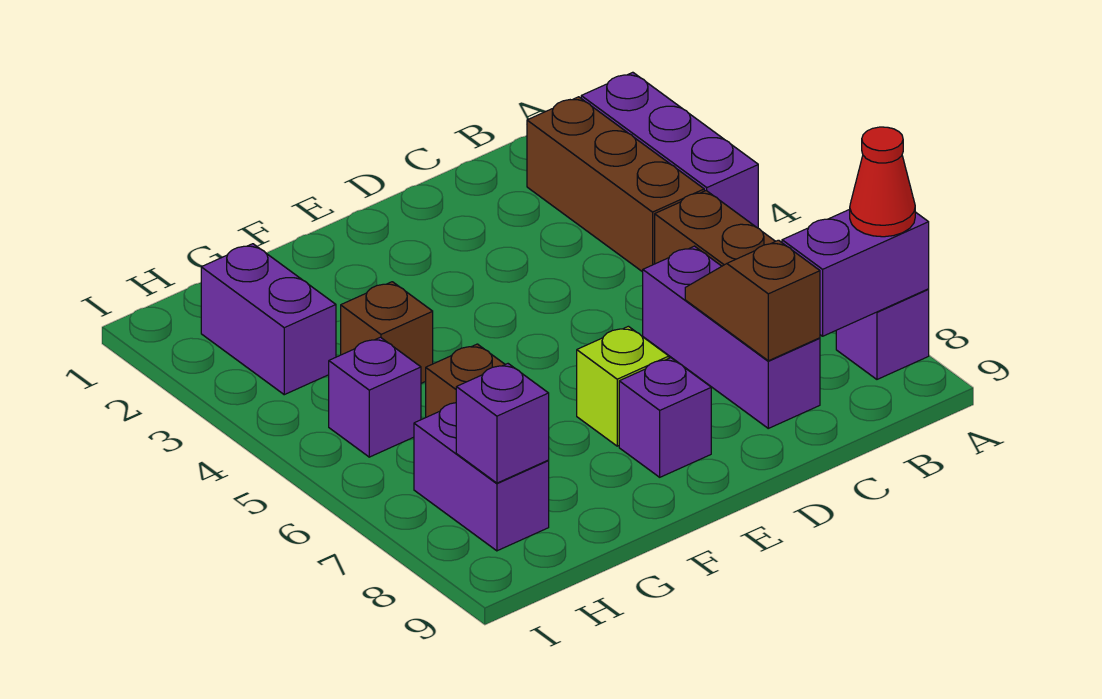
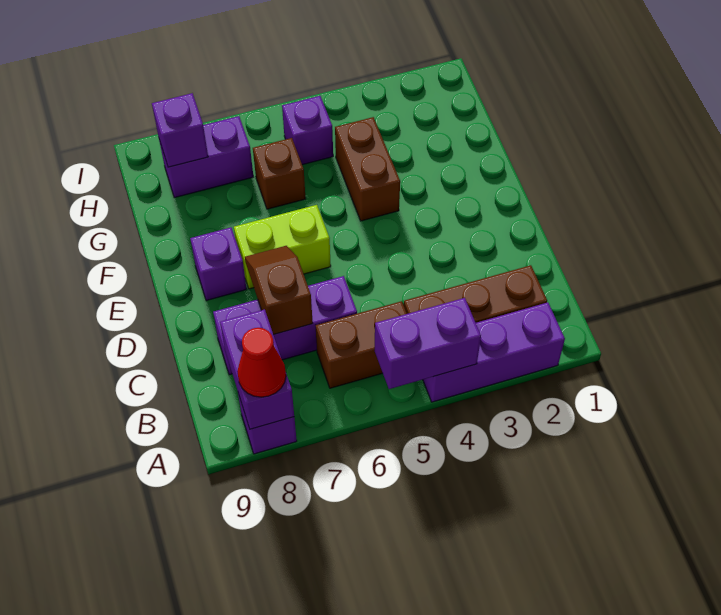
brown 1x2 slope [685,240,820,361] -> brown 1x2 slope turned to [245,246,313,335]
lime 1x1 brick [577,326,669,446] -> lime 1x2 brick [234,205,331,289]
brown 1x1 brick [341,282,433,383] -> brown 1x2 brick [335,117,400,221]
purple 1x2 brick [201,244,336,395] -> purple 1x2 brick moved to [375,298,481,389]

